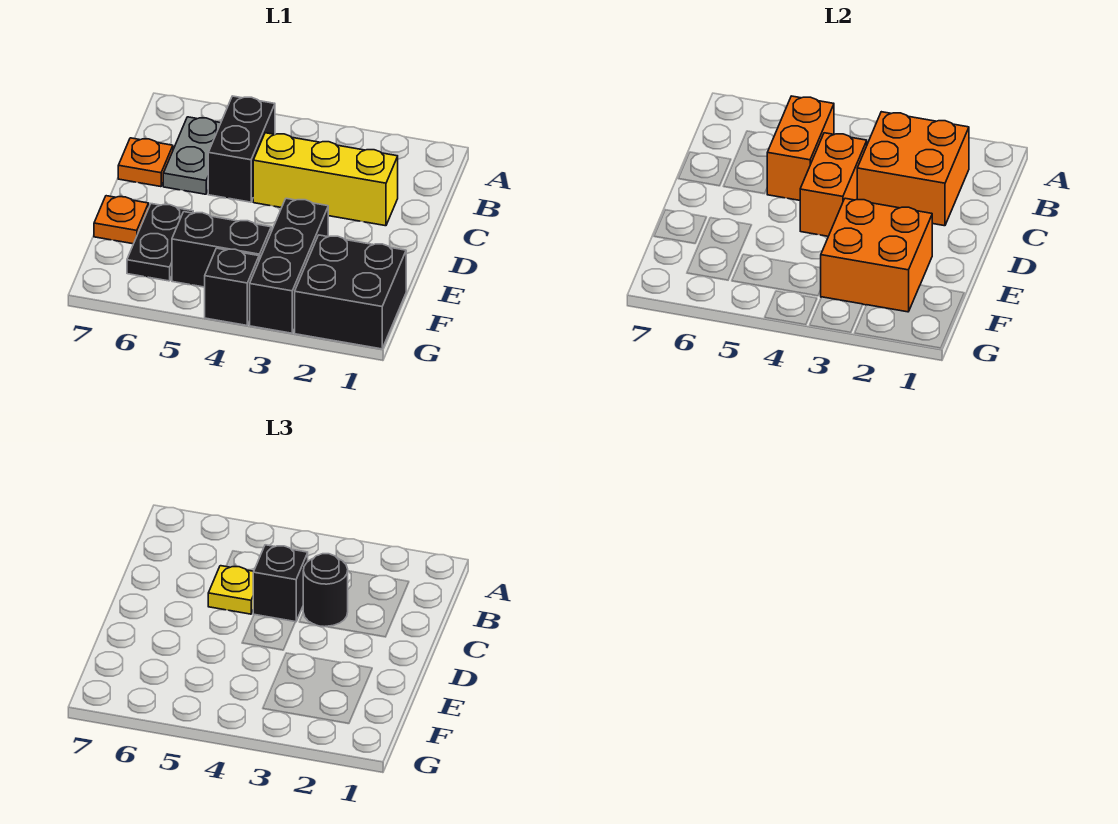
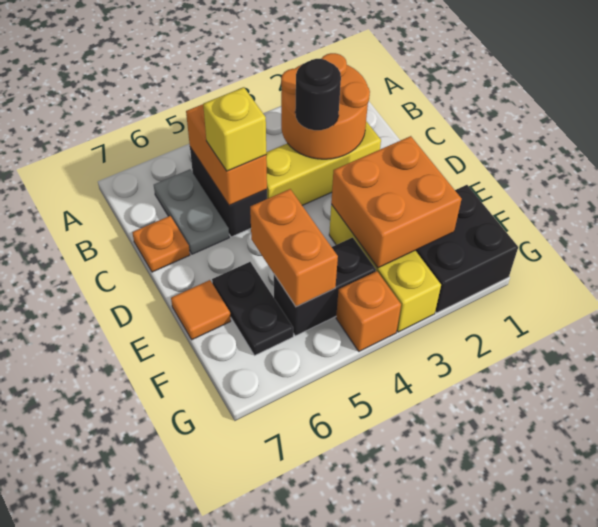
orange 2x2 brick [857,112,969,226] -> orange 2x2 round brick [281,53,370,159]
orange 1x2 brick [800,133,867,236] -> orange 1x2 brick moved to [250,189,338,307]
black 1x1 brick [253,545,308,622] -> none
yellow 1x1 plate [208,566,254,614] -> yellow 1x1 brick [203,87,266,171]
black 1x3 brick [250,198,328,333] -> yellow 1x3 brick [329,205,441,332]
orange 1x1 plate [94,196,149,244] -> orange 1x1 tile [171,280,231,340]
black 1x1 brick [205,248,259,325] -> orange 1x1 brick [336,271,401,351]

